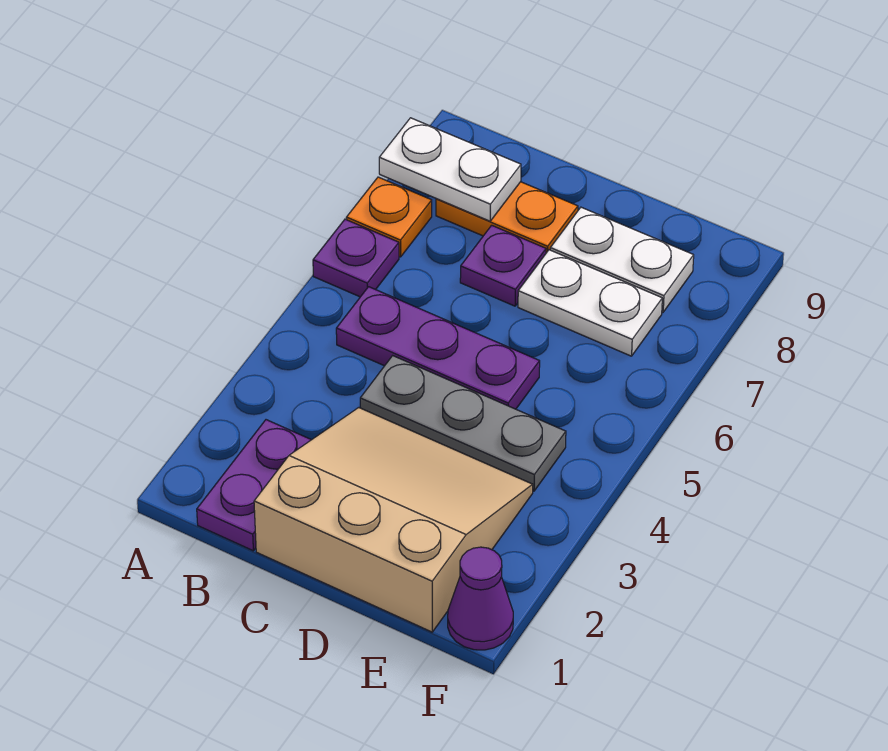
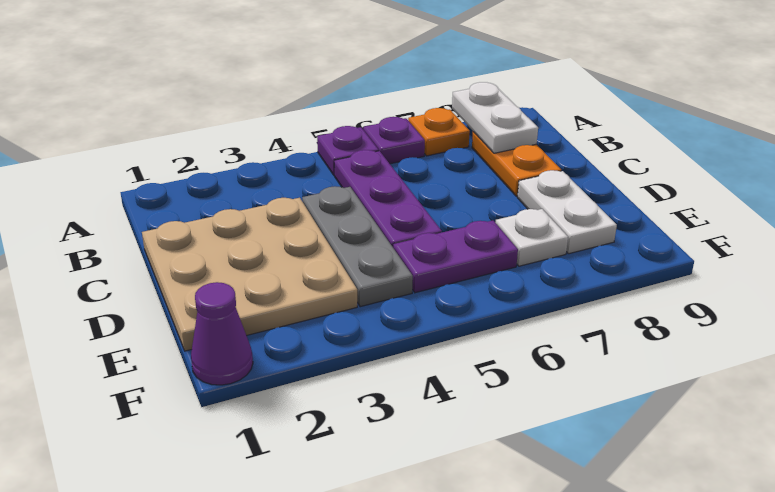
purple 1x2 plate [197,420,311,551] -> purple 1x2 plate moved to [393,221,518,293]
tan 3x3 slope [254,408,533,632] -> tan 3x3 plate [142,198,357,351]
purple 1x1 plate [460,225,546,306] -> purple 1x1 plate moved to [317,126,379,176]
white 1x2 plate [518,250,662,356] -> white 1x1 plate [495,209,568,266]

